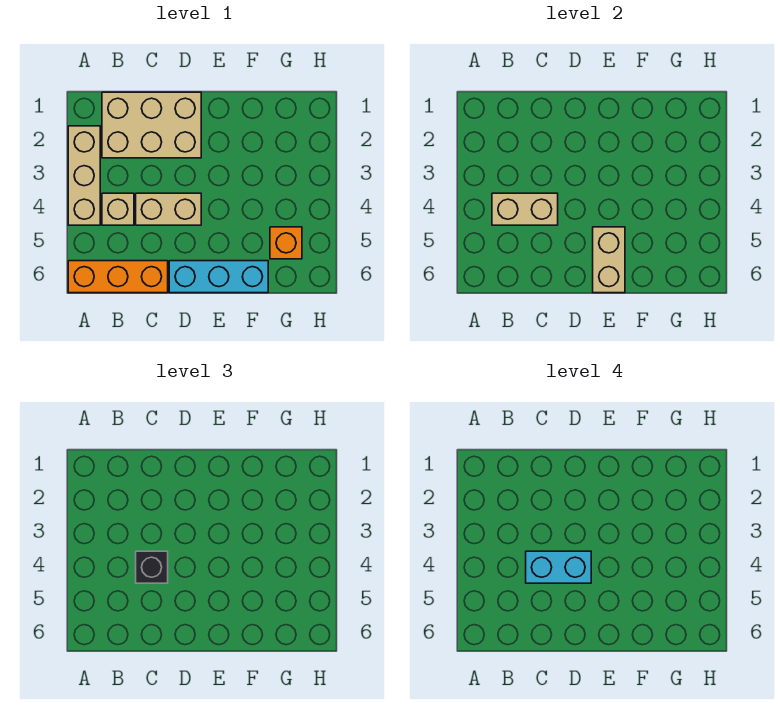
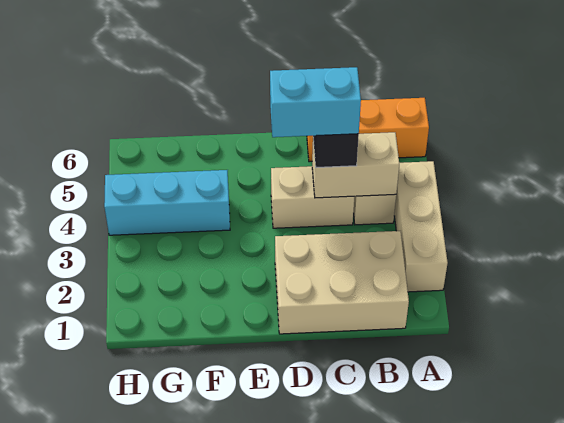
cyan 1x3 brick [169,261,268,293] -> cyan 1x3 brick moved to [104,170,230,235]
tan 1x2 brick [593,227,625,293] -> none
orange 1x1 brick [270,227,302,259] -> none

